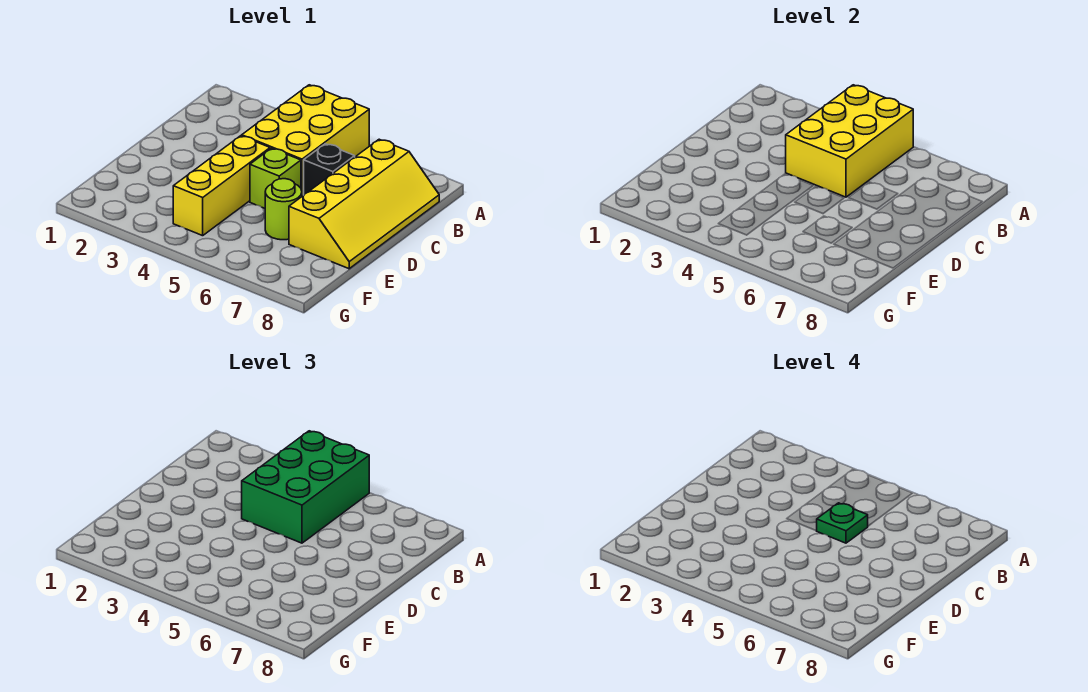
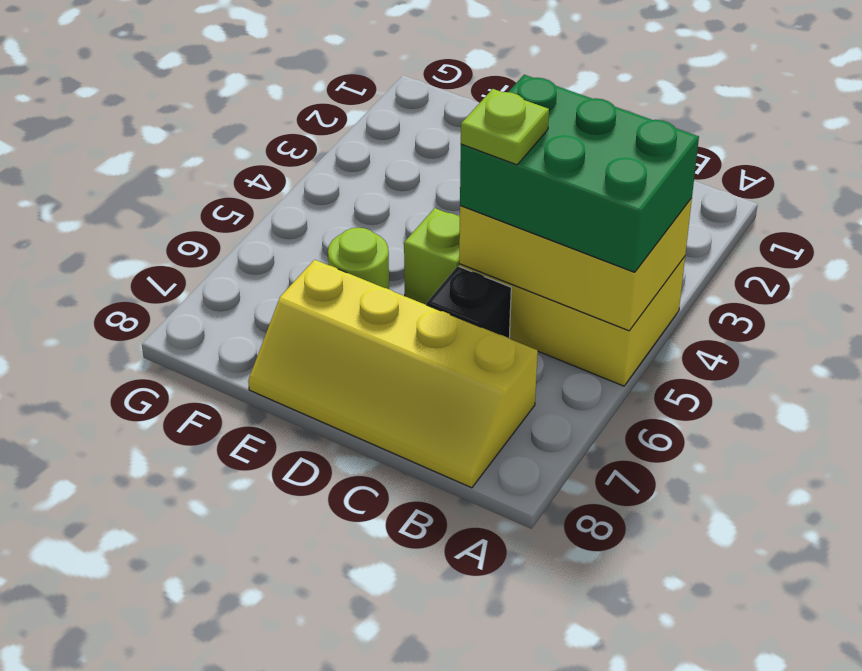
green 1x1 plate [817,503,868,543] -> lime 1x1 plate [461,89,549,165]
yellow 1x3 brick [173,136,270,236] -> none

